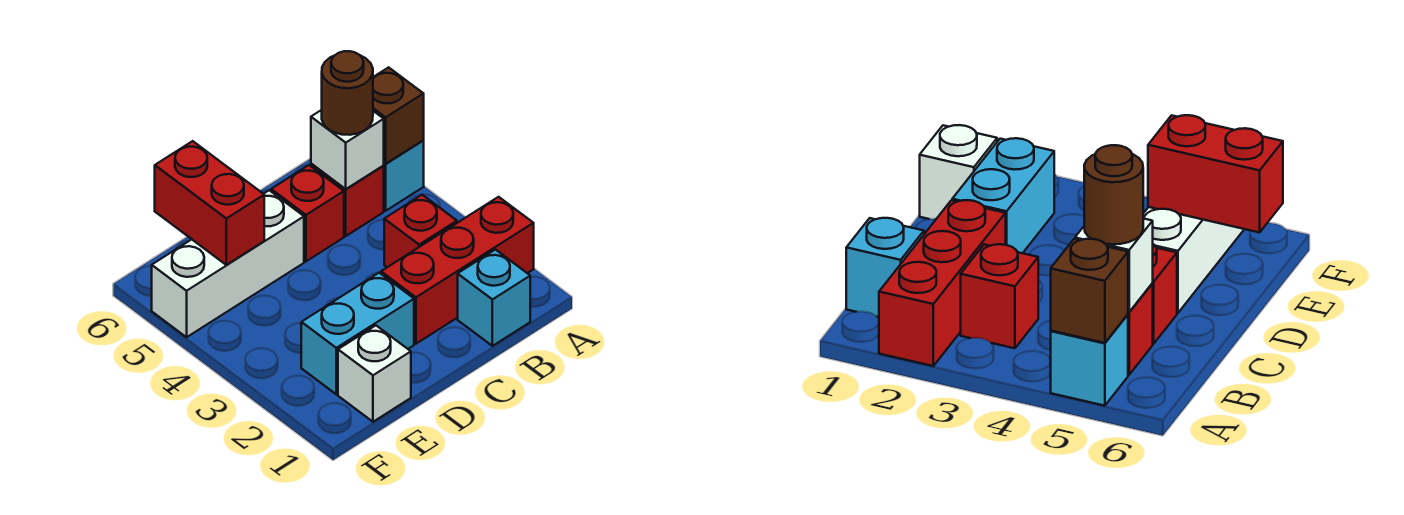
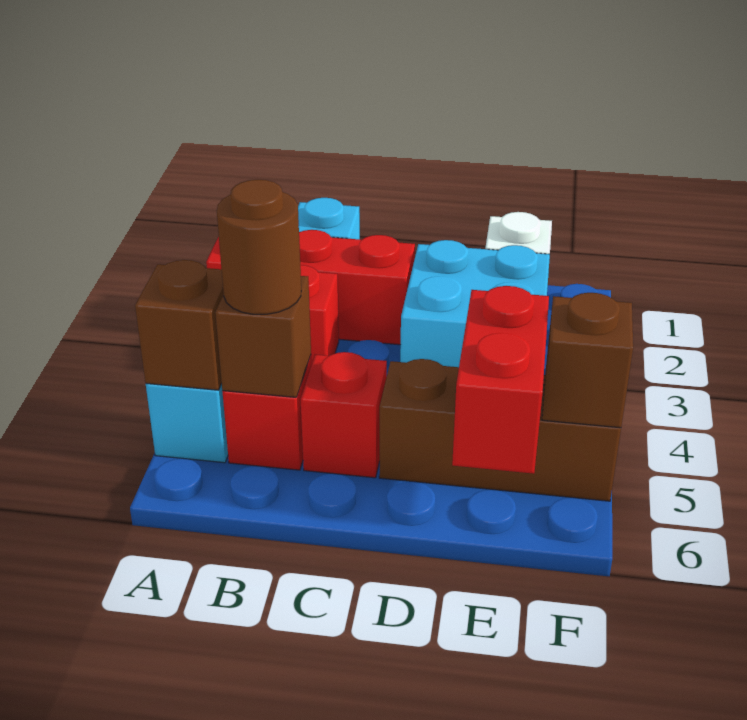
white 1x1 brick [311,110,384,189] -> brown 1x1 brick [215,276,311,397]
cyan 1x2 brick [301,273,414,394] -> cyan 2x2 brick [400,240,550,367]
white 1x3 brick [152,190,304,337] -> brown 1x3 brick [379,359,621,501]
none -> brown 1x1 brick [542,293,633,428]

